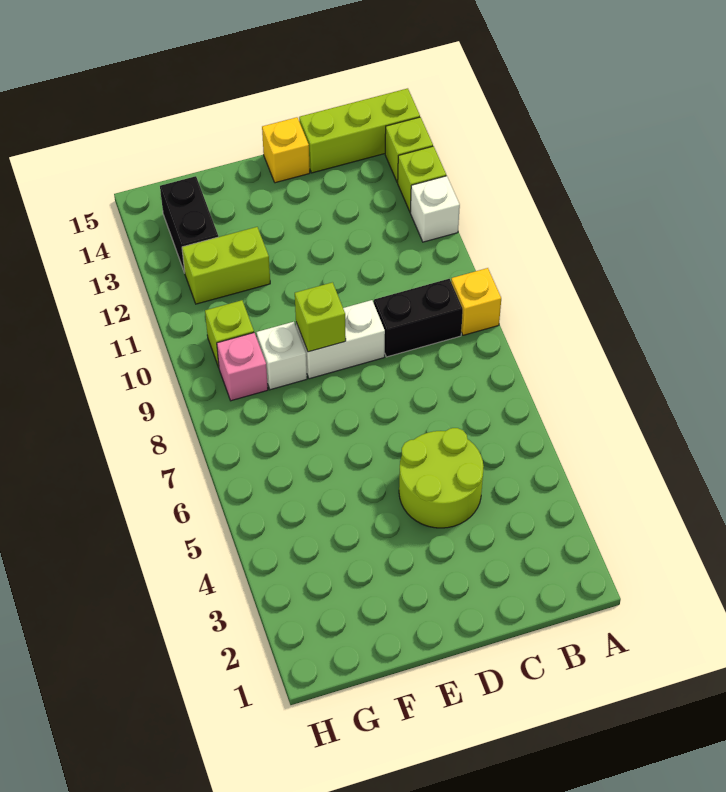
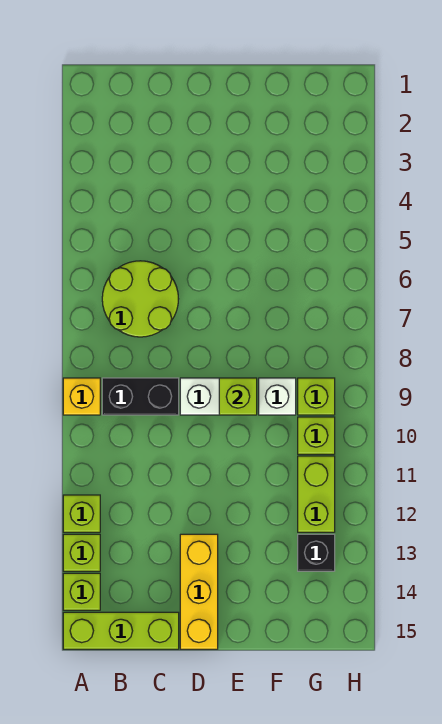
white 1x1 brick [410,176,460,242] -> lime 1x1 brick [63,495,100,532]
lime 2x2 round brick [399,428,484,528] -> lime 2x2 round brick moved to [102,261,178,337]
yellow 1x1 brick [262,117,310,183] -> yellow 1x3 brick [180,534,218,649]
lime 1x2 brick [182,227,270,304] -> lime 1x2 brick turned to [298,456,335,532]
pink 1x1 brick [217,333,268,401] -> lime 1x1 brick [298,378,335,415]
black 1x2 brick [160,176,218,273] -> black 1x1 brick [298,534,335,571]

